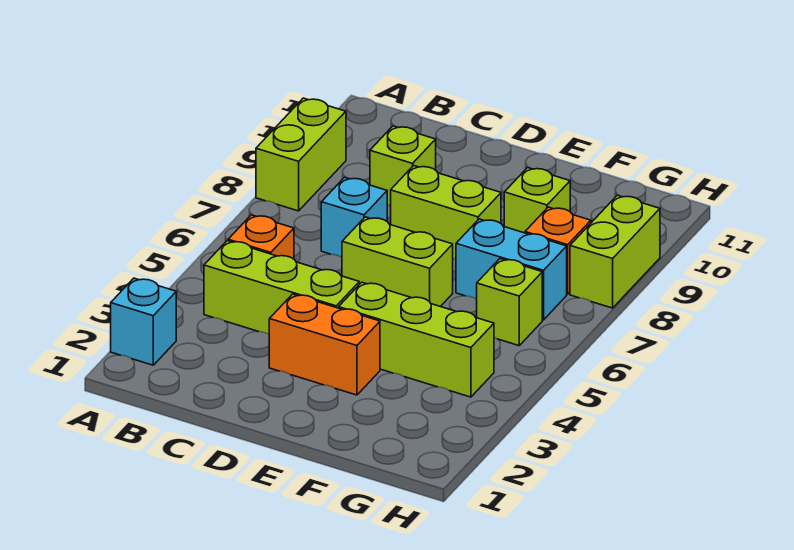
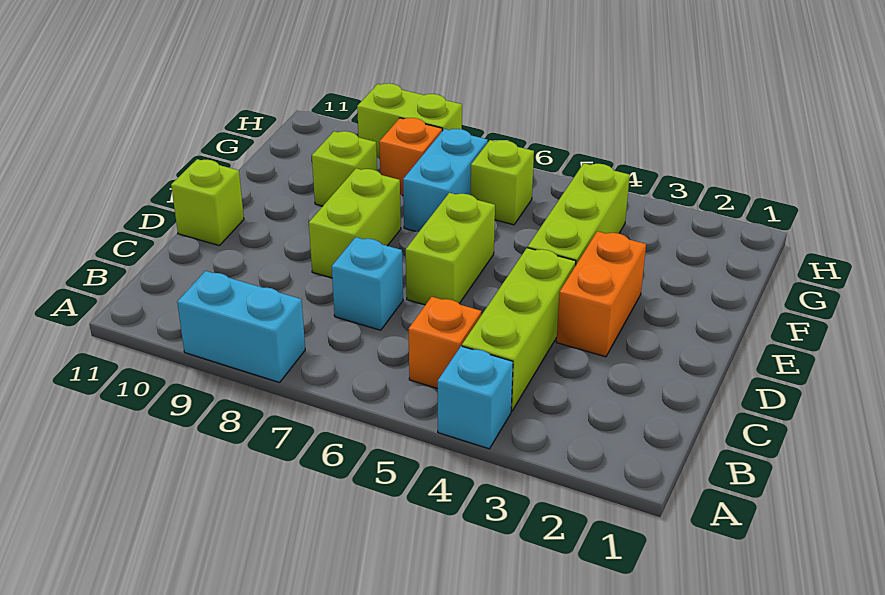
cyan 1x1 brick [111,278,176,365] -> cyan 1x1 brick moved to [438,346,513,449]
lime 1x2 brick [256,98,346,211] -> cyan 1x2 brick [177,271,305,383]
lime 1x1 brick [370,126,436,206] -> lime 1x1 brick moved to [171,159,244,245]

